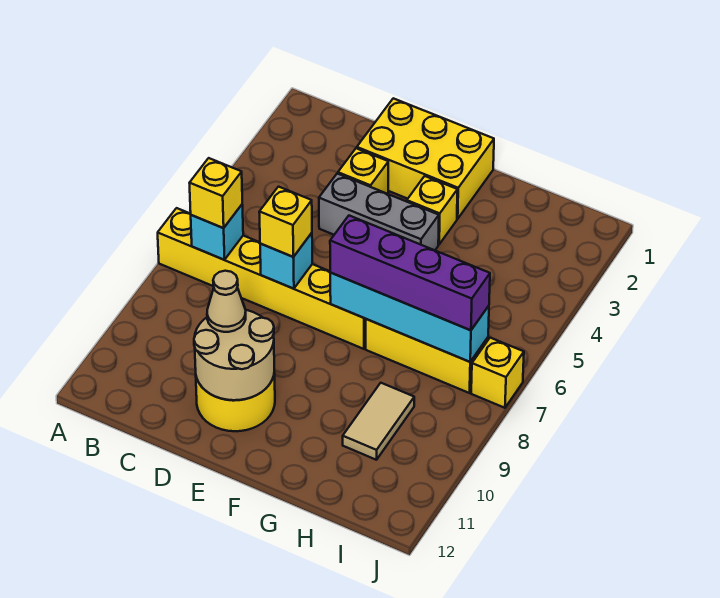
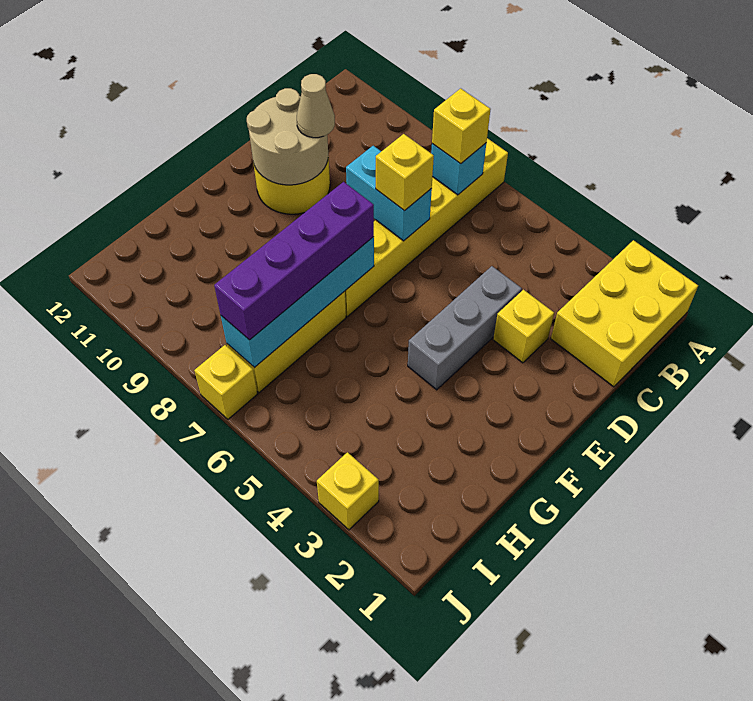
yellow 2x3 brick [357,98,494,219] -> yellow 2x3 brick moved to [551,240,698,387]
cyan 1x1 brick [260,233,312,289] -> cyan 1x2 brick [346,146,432,241]
yellow 1x1 brick [407,176,457,244] -> yellow 1x1 brick moved to [317,452,379,530]
tan 1x2 tile [343,383,414,460] -> none

